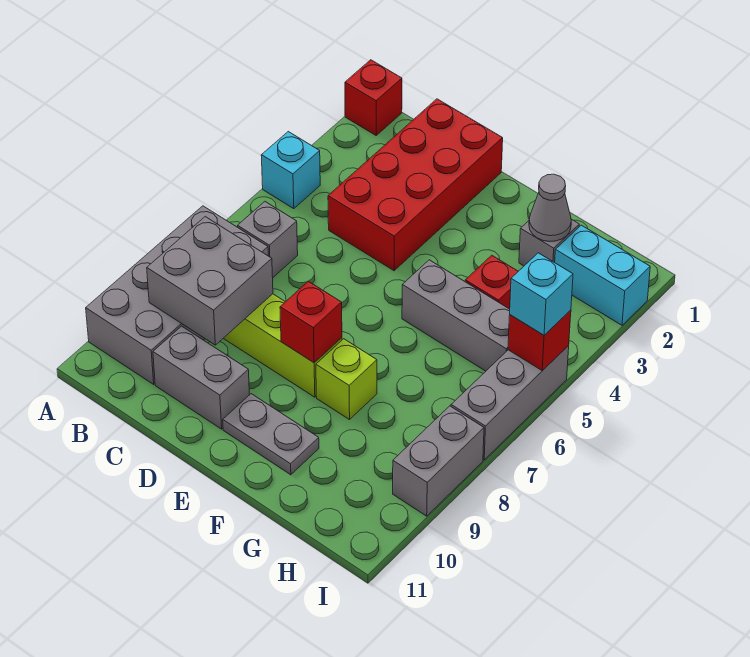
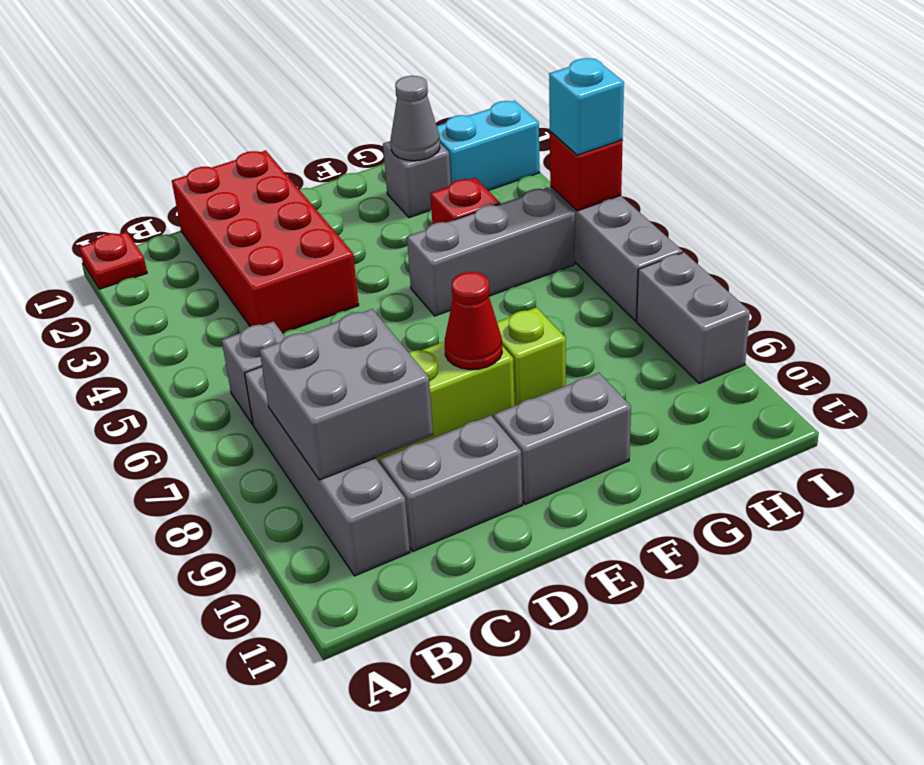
red 1x1 brick [345,60,402,135] -> red 1x1 plate [79,232,147,289]
cyan 1x1 brick [261,132,320,209] -> none
grey 2x4 brick [86,206,268,384] -> grey 1x4 brick [245,367,410,576]
red 1x1 brick [280,281,342,363] -> red 1x1 cone [445,272,502,370]
grey 1x2 plate [223,394,319,475] -> grey 1x2 brick [494,373,631,504]

